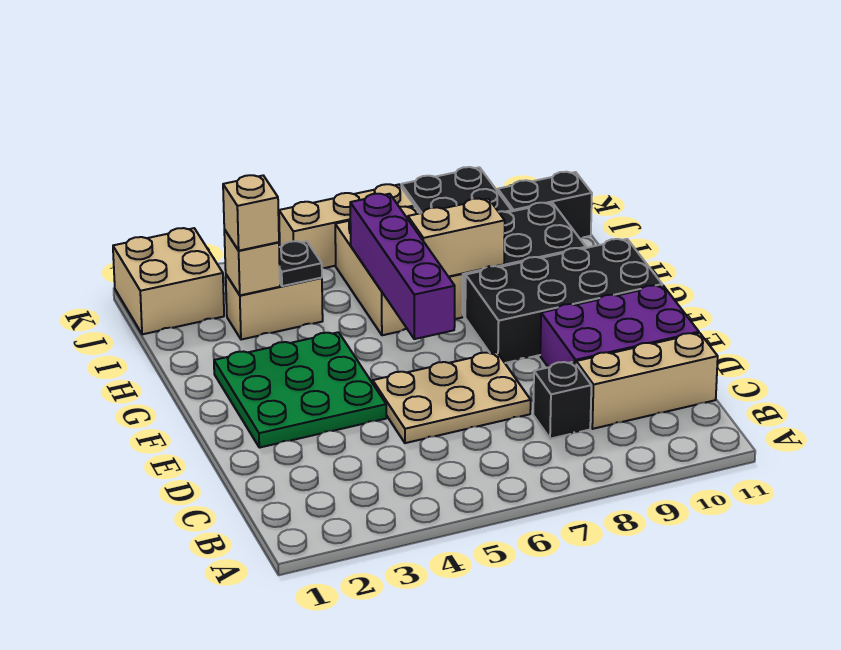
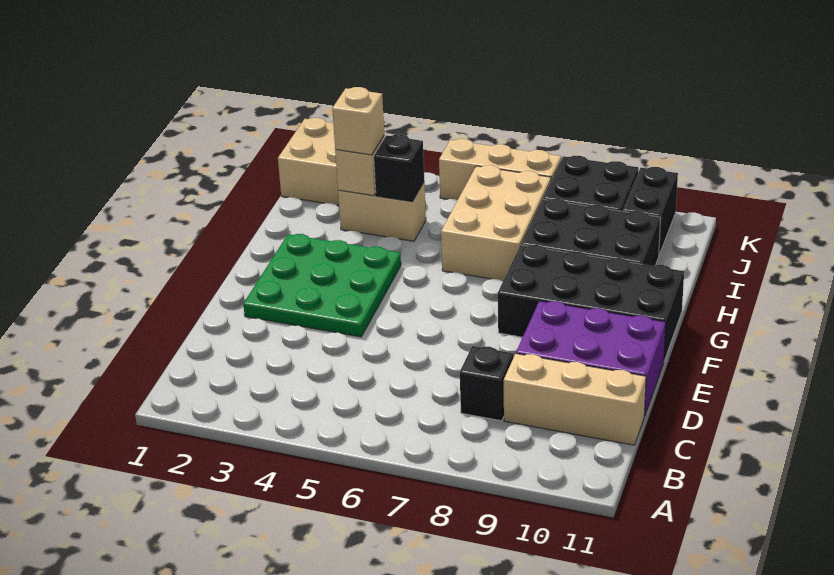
tan 2x3 plate [373,352,531,443] -> none
purple 1x4 brick [350,194,455,339] -> none
tan 1x2 brick [408,199,505,277] -> none
black 1x1 plate [279,241,322,286] -> black 1x1 brick [374,134,424,202]
black 1x2 brick [498,172,592,238] -> black 1x2 brick turned to [623,167,678,255]

